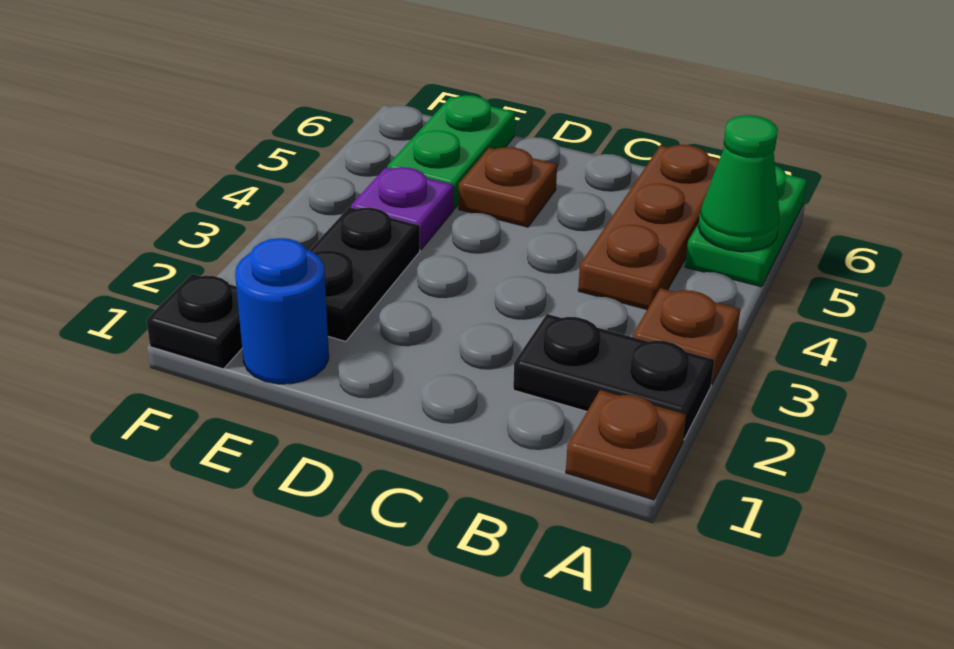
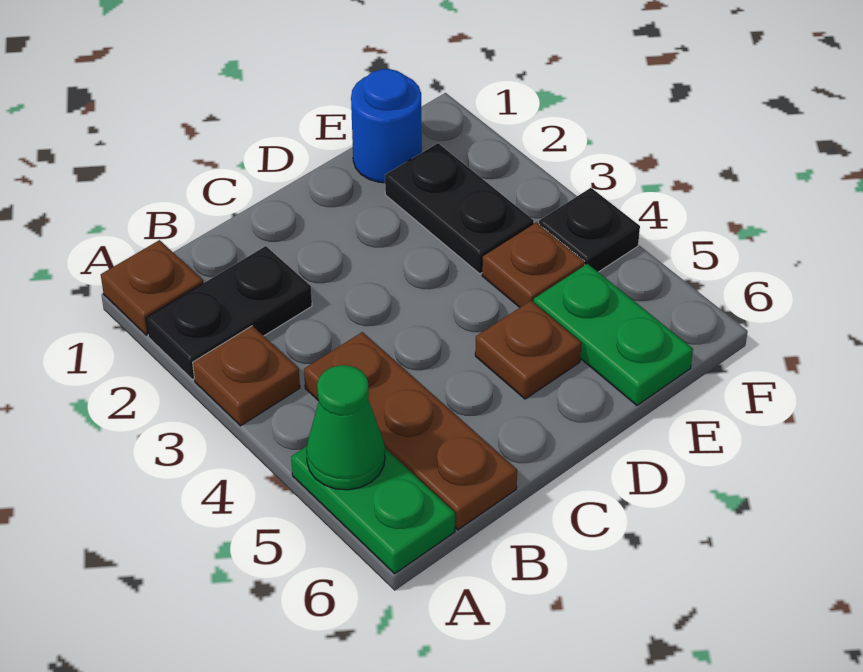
purple 1x1 plate [351,167,454,249] -> brown 1x1 plate [482,222,585,307]
black 1x1 plate [146,274,242,369] -> black 1x1 plate moved to [539,188,640,272]

